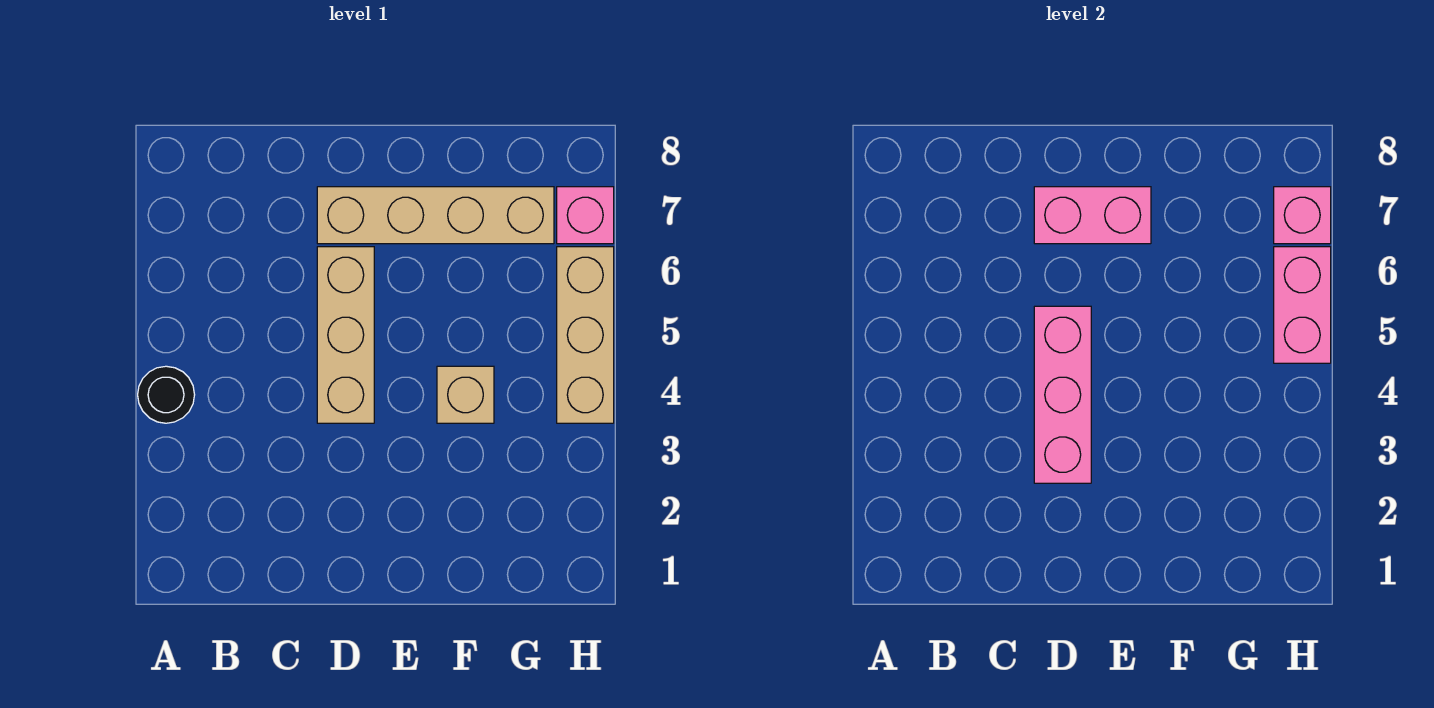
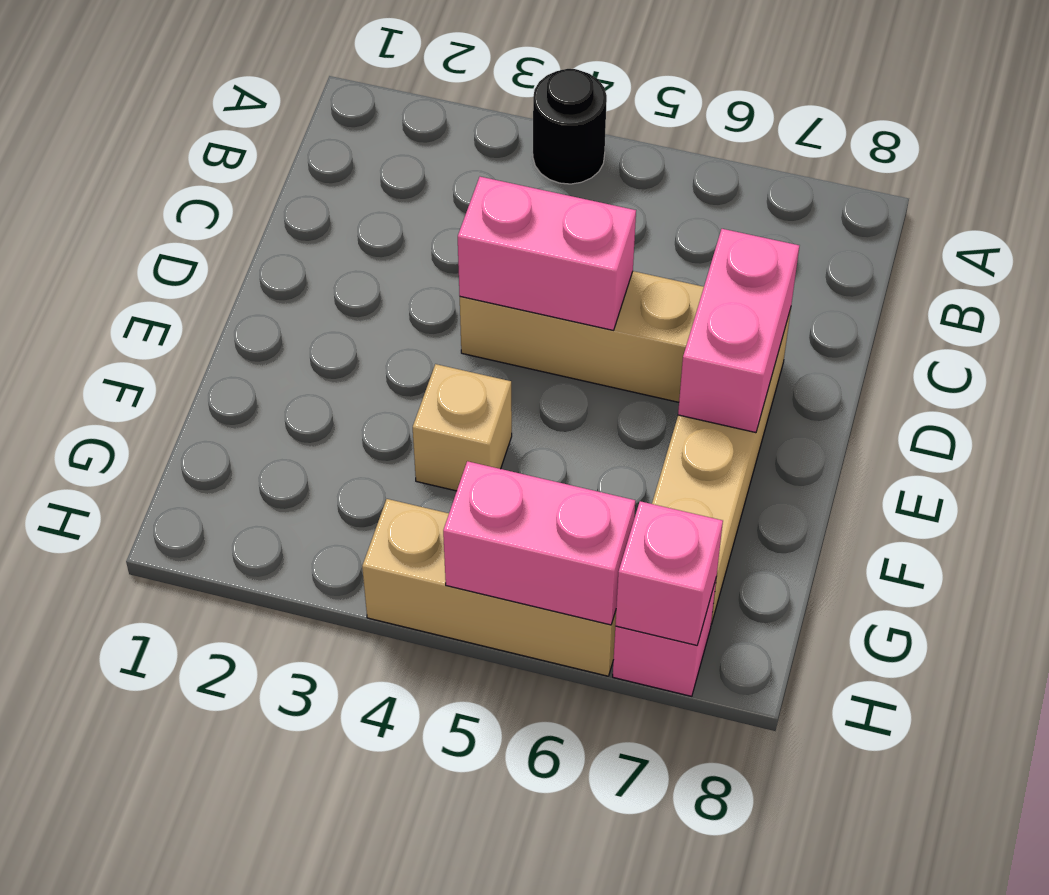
pink 1x3 brick [1034,306,1091,483] -> pink 1x2 brick [458,177,636,330]

